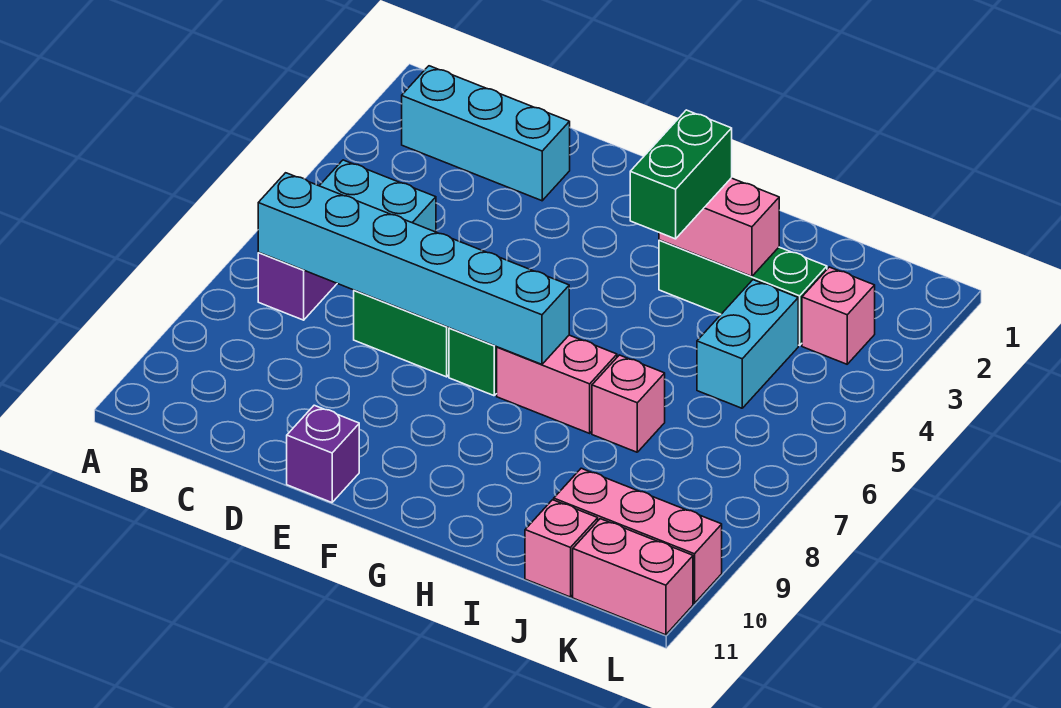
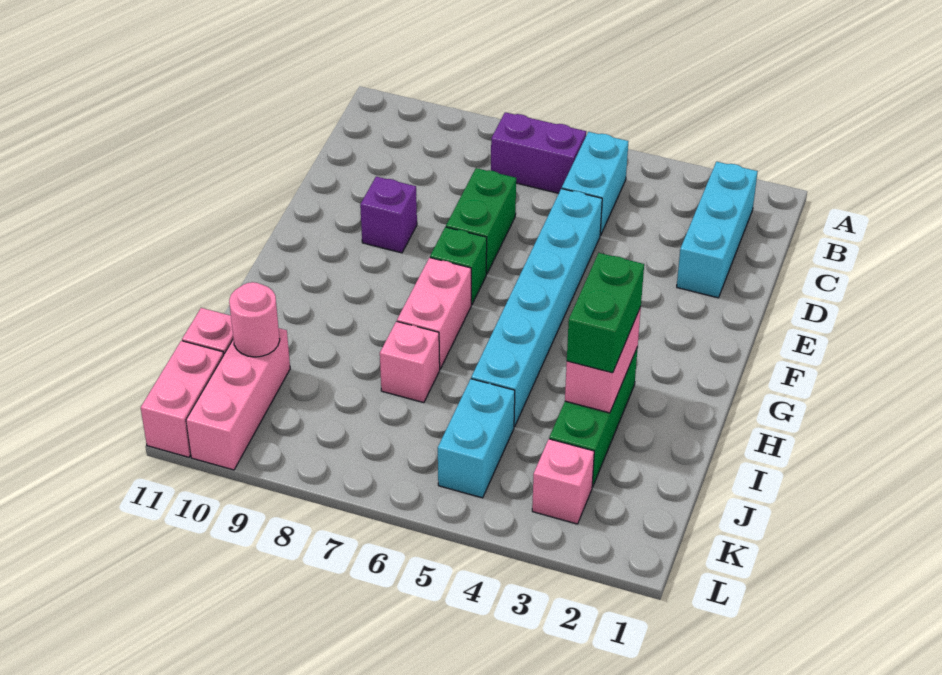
cyan 1x6 brick [258,173,569,364] -> cyan 1x6 brick moved to [471,189,602,427]
purple 1x1 brick [287,405,359,503] -> purple 1x1 brick moved to [360,177,417,253]
green 1x2 brick [630,110,732,239] -> green 1x2 brick turned to [567,253,644,373]
cyan 1x2 brick [697,280,798,408] -> cyan 1x2 brick turned to [438,379,515,498]
none -> pink 1x1 round brick [229,282,280,357]

